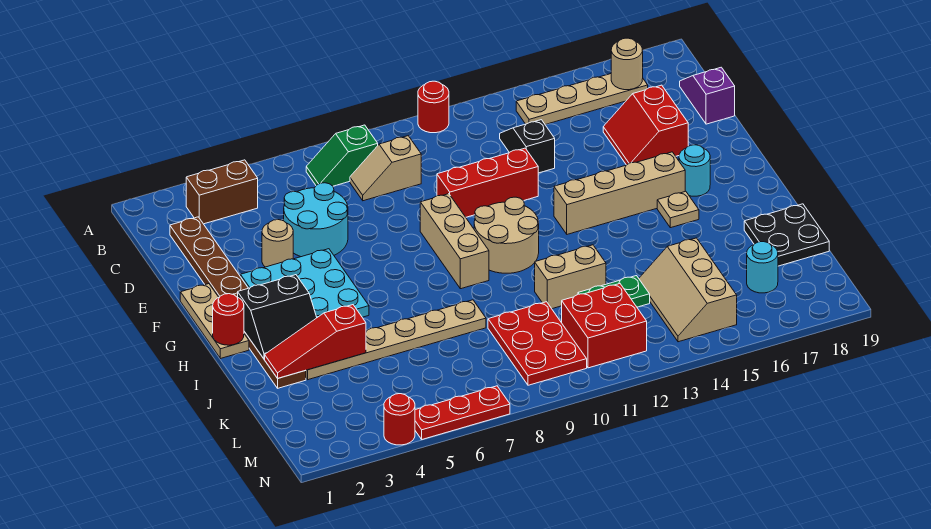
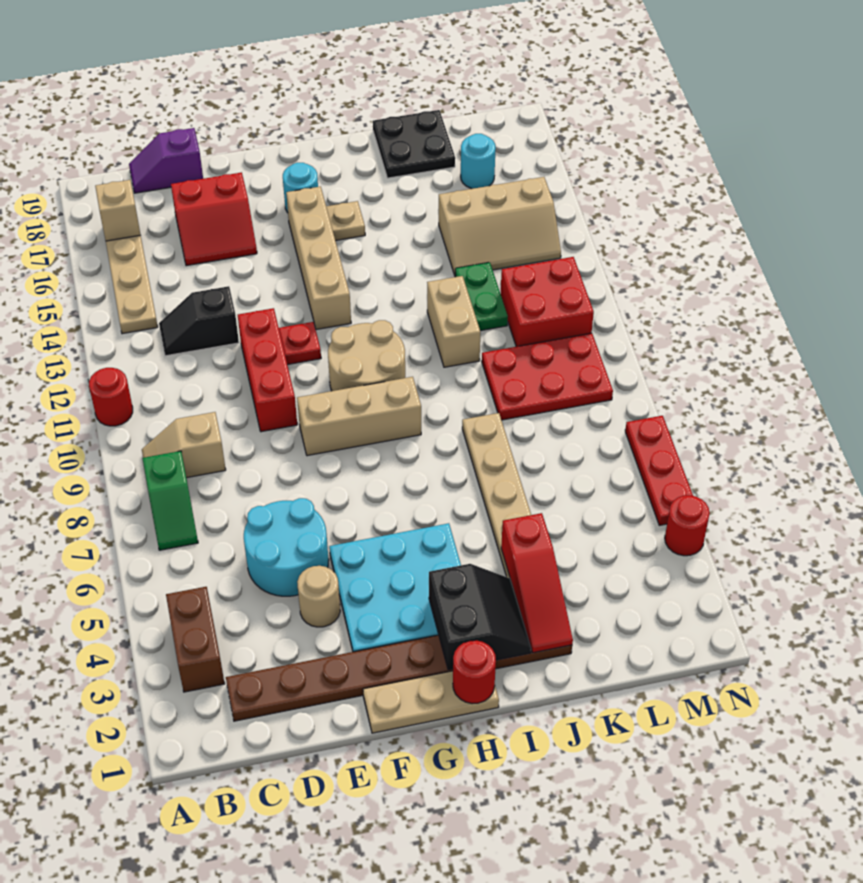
tan 1x1 round brick [611,38,643,90] -> tan 1x1 brick [95,180,140,241]
tan 1x2 slope [350,136,421,201] -> tan 1x2 slope turned to [142,412,226,478]
none -> red 1x1 plate [279,322,321,365]

